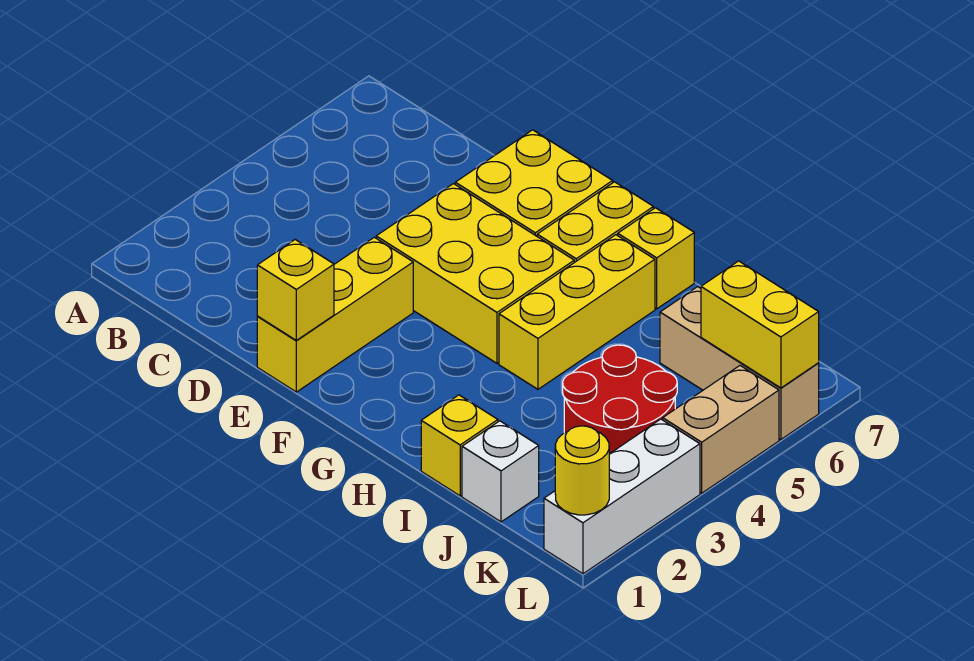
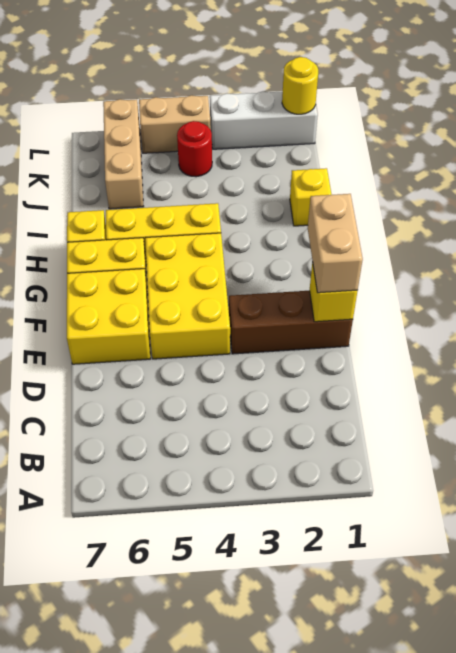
yellow 1x3 brick [257,237,413,392] -> brown 1x3 brick [229,291,353,354]
none -> tan 1x2 brick [308,194,363,293]
white 1x1 brick [462,421,539,522] -> none
red 2x2 round brick [563,345,677,454] -> red 1x1 round brick [177,121,212,177]
yellow 1x2 brick [701,261,819,388] -> none

